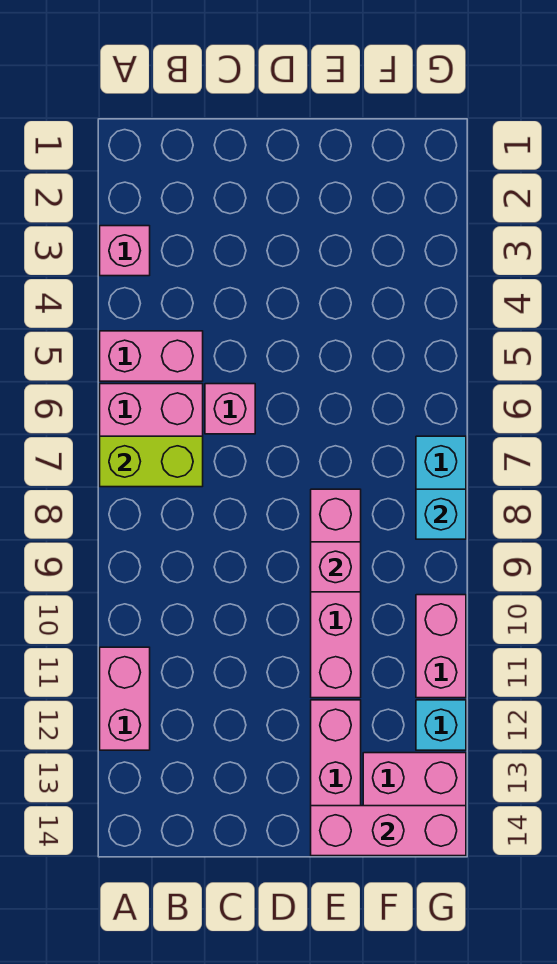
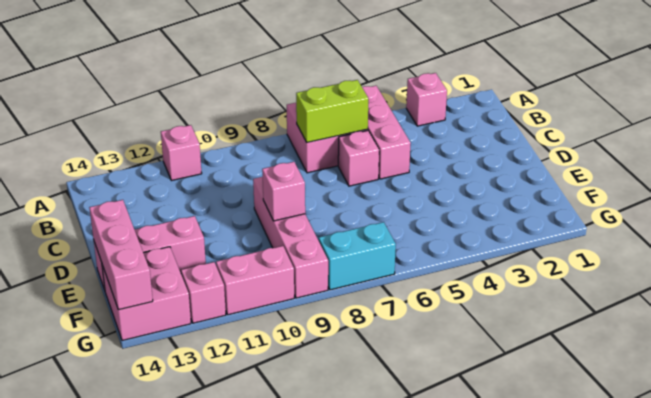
pink 1x2 brick [100,331,203,381] -> pink 1x3 brick [362,86,411,179]
lime 1x2 brick [100,436,203,487] -> lime 1x2 brick turned to [296,80,368,142]
pink 1x2 brick [100,647,150,750] -> pink 1x1 brick [161,125,202,181]
pink 1x4 brick [311,489,361,698] -> pink 1x4 brick turned to [253,177,328,298]
cyan 1x1 brick [416,489,466,539] -> none
cyan 1x1 brick [416,700,466,750] -> pink 1x1 brick [181,262,226,323]

